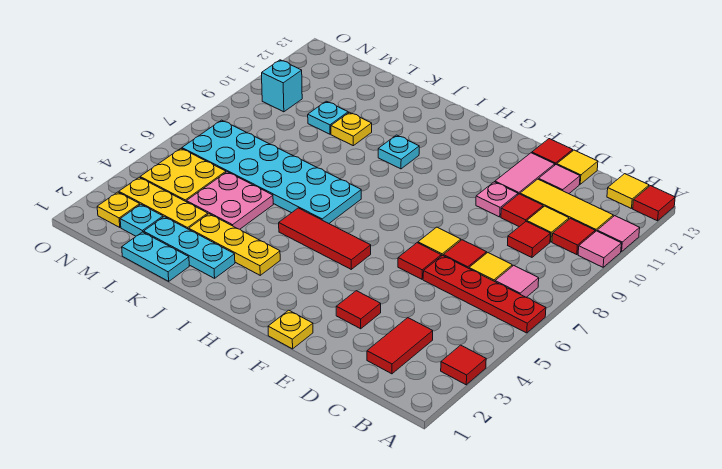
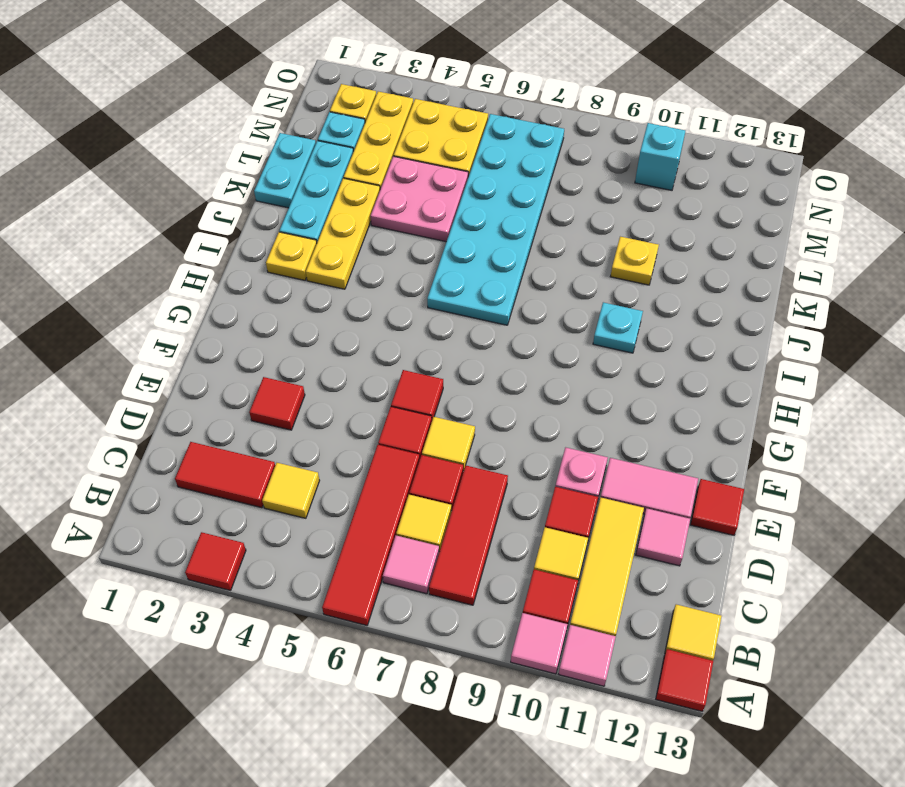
red 1x4 plate [423,255,546,333] -> red 1x4 tile [322,445,419,625]
red 1x1 tile [508,222,550,257] -> red 1x1 tile moved to [391,370,443,420]
yellow 1x1 tile [557,150,598,184] -> yellow 1x1 tile moved to [262,463,320,518]
yellow 1x1 plate [268,310,313,349] -> yellow 1x1 plate moved to [266,232,317,280]
red 1x3 tile [279,208,371,269] -> red 1x3 tile moved to [429,465,508,605]
cyan 1x1 plate [308,101,348,134] -> none

